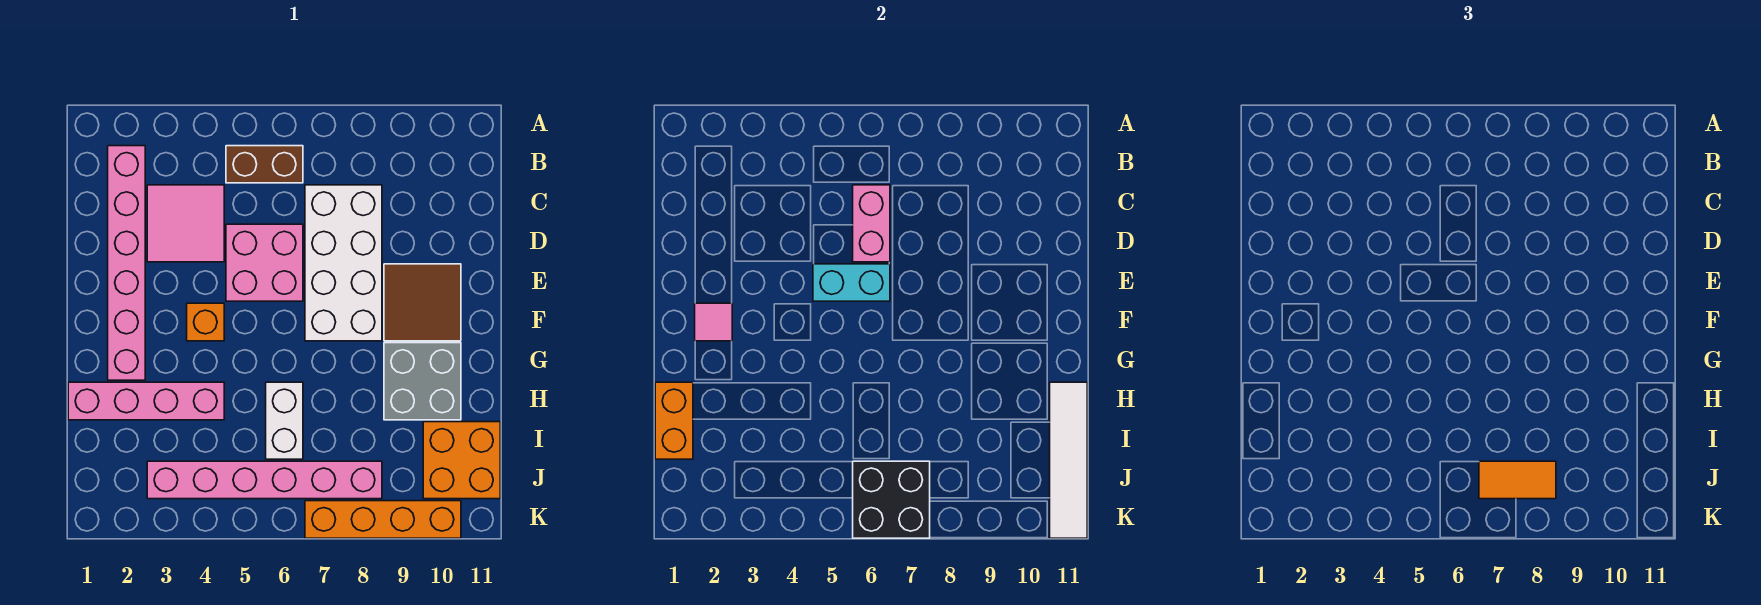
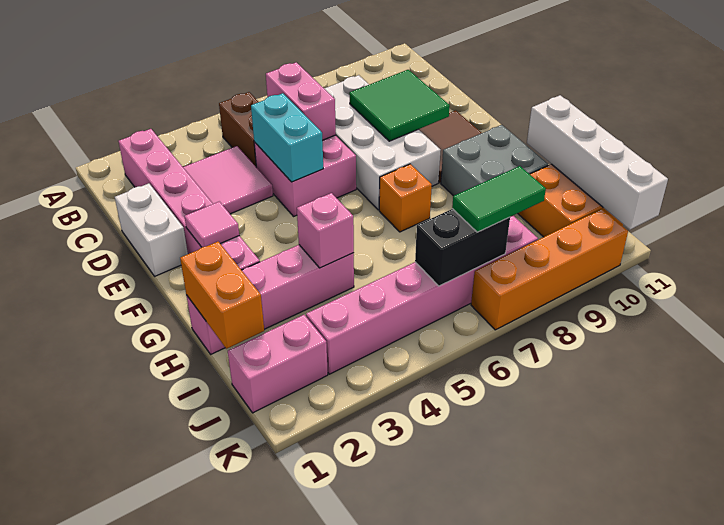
brown 1x2 brick [226,146,303,183] -> brown 1x2 brick turned to [219,92,258,166]
none -> green 2x2 tile [349,70,450,141]
cyan 1x2 brick [813,264,890,301] -> cyan 1x2 brick turned to [251,93,323,182]
orange 1x1 brick [187,303,224,341] -> orange 1x1 brick moved to [379,164,432,232]
none -> pink 1x1 brick [297,193,354,268]
white 1x2 brick [266,382,303,459] -> white 1x2 brick moved to [115,183,188,276]
white 1x4 tile [1050,382,1087,538] -> white 1x4 brick [527,95,668,230]
none -> pink 1x2 brick [228,315,328,413]
black 2x2 brick [853,461,930,538] -> black 1x2 brick [415,209,510,286]
orange 1x2 tile [1479,461,1556,499] -> green 1x2 tile [452,166,546,232]

